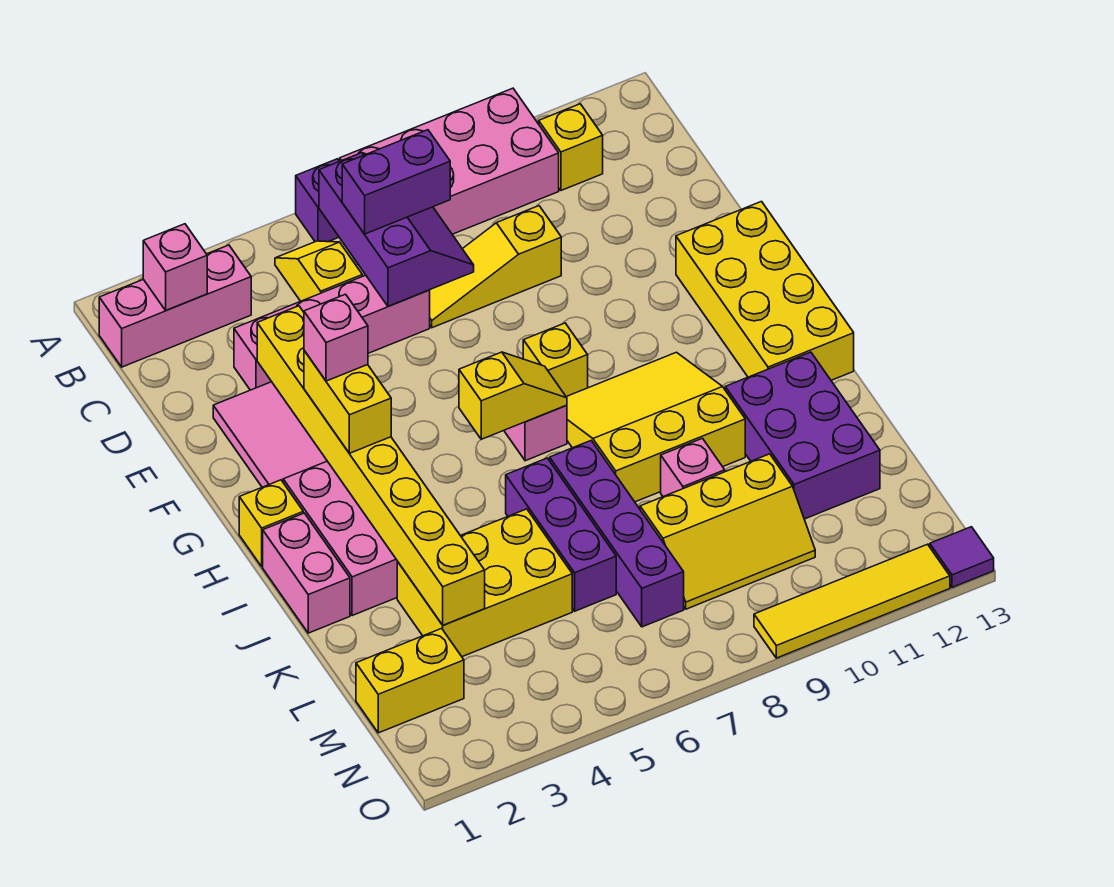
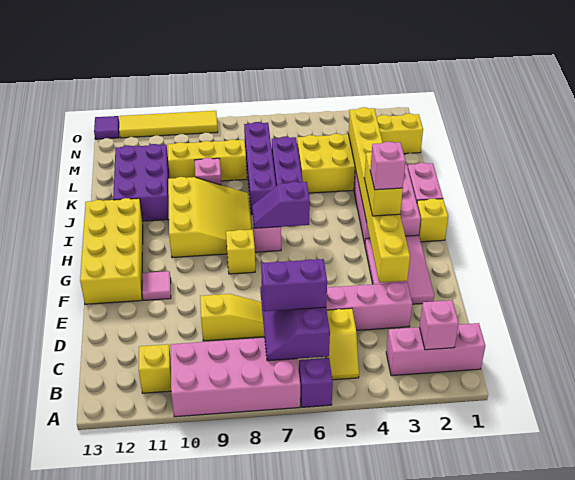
none -> pink 1x1 tile [142,271,171,300]
yellow 1x2 slope [459,352,567,439] -> purple 1x2 slope [252,182,310,228]
yellow 3x3 slope [567,352,745,502] -> yellow 3x3 slope turned to [168,177,252,258]

